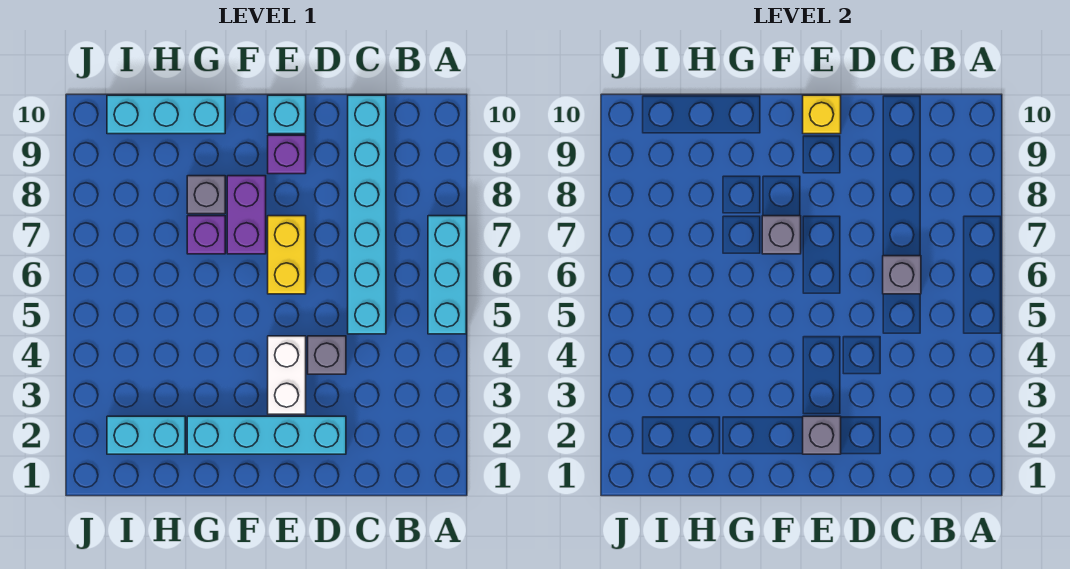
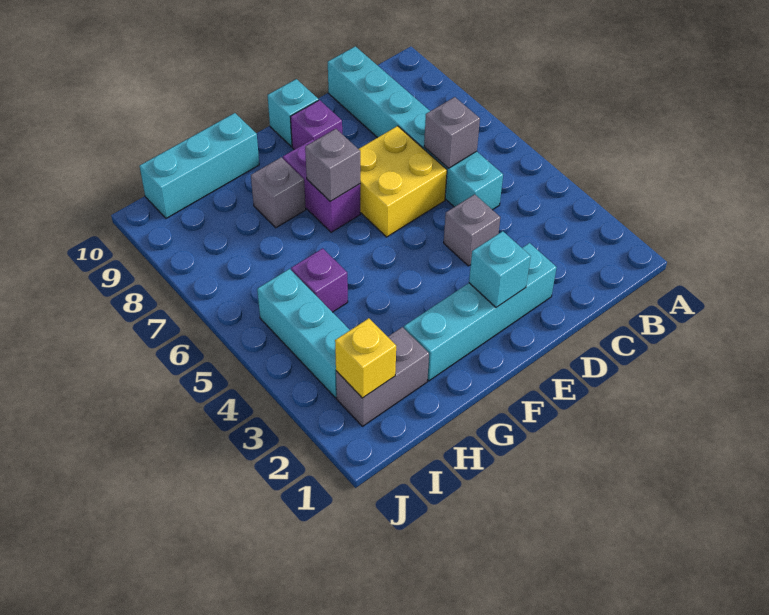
cyan 1x3 brick [428,216,466,334] -> cyan 1x3 brick moved to [257,269,350,398]
grey 1x1 brick [803,416,841,454] -> cyan 1x1 brick [469,231,531,307]
white 1x2 brick [268,336,306,414] -> none
yellow 1x2 brick [268,216,306,294] -> yellow 2x2 brick [359,126,447,237]
yellow 1x1 brick [803,95,841,134] -> yellow 1x1 brick moved to [335,318,396,398]
purple 1x1 brick [187,216,225,254] -> purple 1x1 brick moved to [291,248,348,312]
cyan 1x2 brick [107,416,185,454] -> grey 1x2 brick [336,327,429,426]

